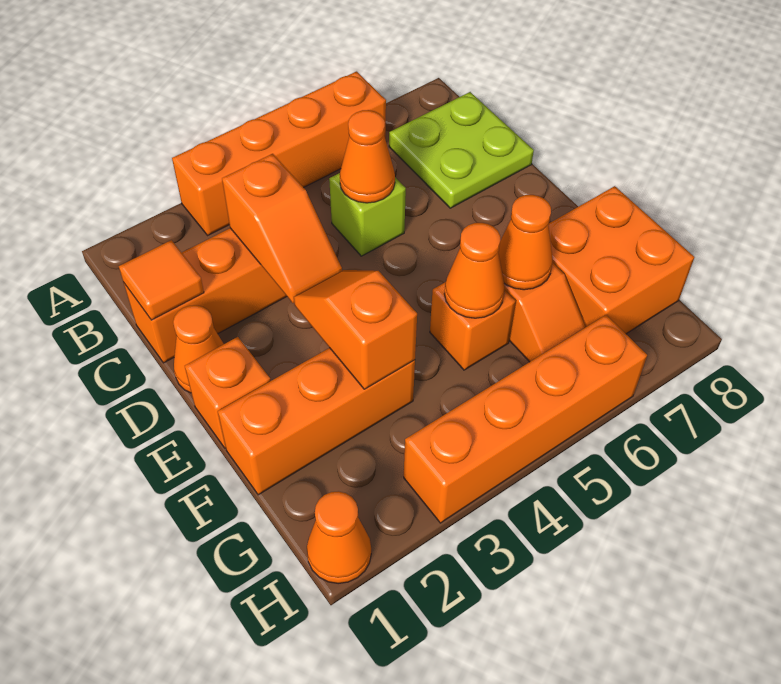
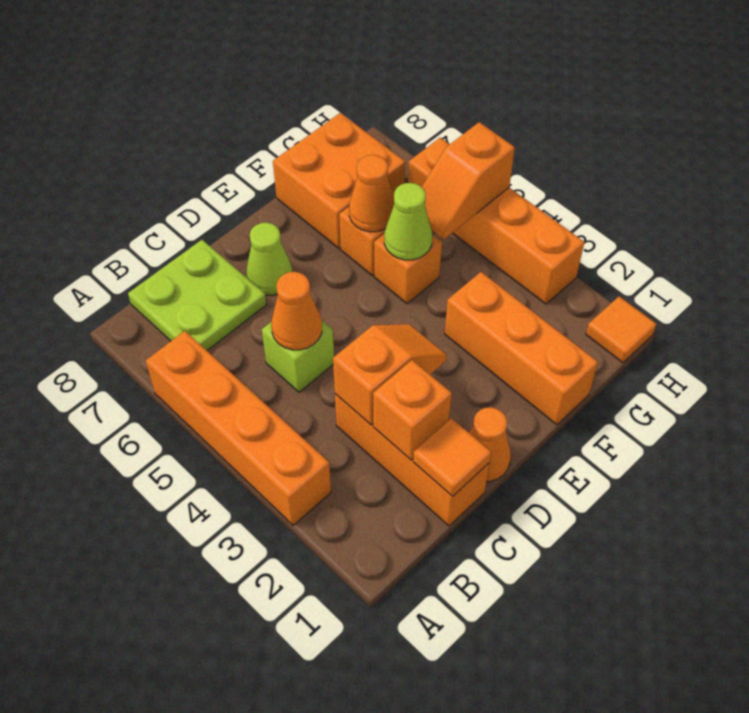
none -> lime 1x1 cone [246,223,293,295]
orange 1x1 brick [185,337,271,448] -> orange 1x1 brick moved to [373,360,452,460]
orange 1x2 slope [294,270,417,389] -> orange 1x2 slope moved to [422,122,515,239]
orange 1x1 cone [444,223,505,318] -> lime 1x1 cone [384,183,432,260]
orange 1x1 cone [307,491,371,584] -> orange 1x1 tile [586,296,657,363]

